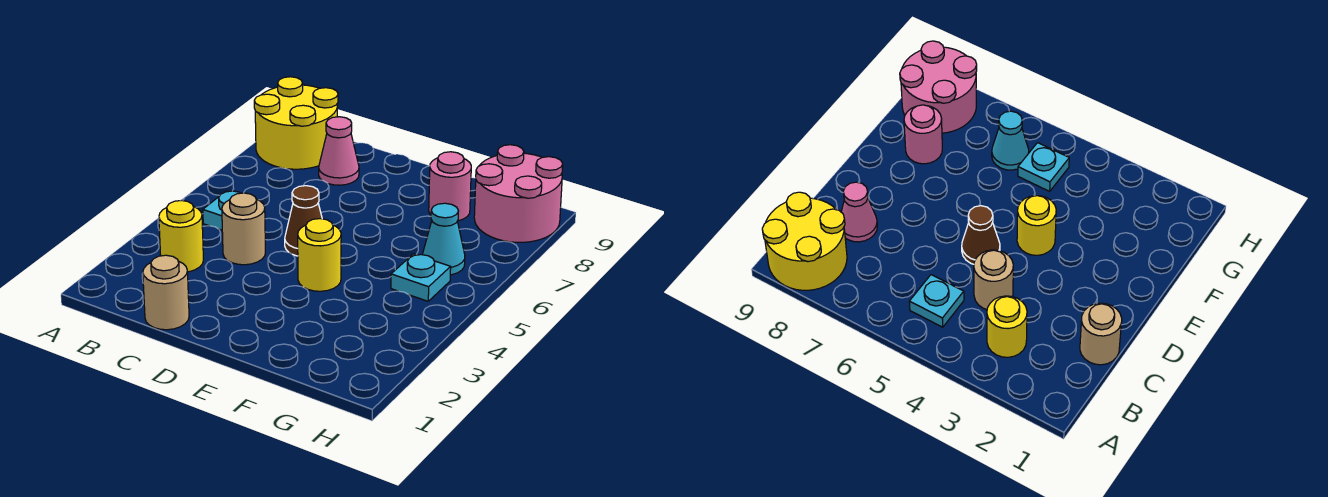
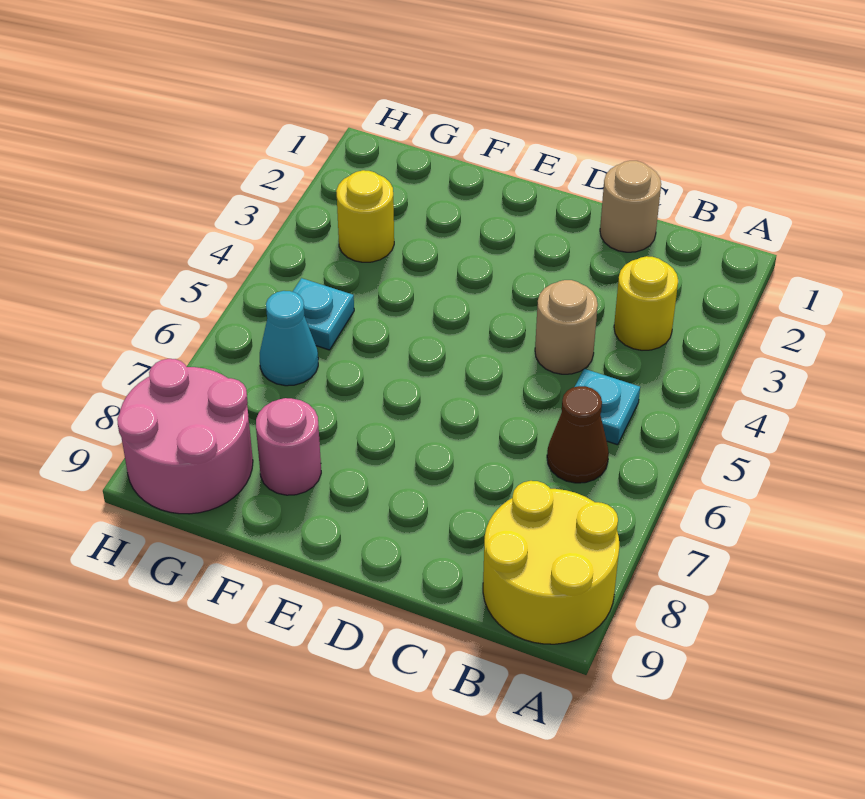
pink 1x1 cone [319,117,359,185] -> none
brown 1x1 cone [285,186,322,256] -> brown 1x1 cone moved to [547,386,609,483]
yellow 1x1 round brick [298,219,341,291] -> yellow 1x1 round brick moved to [336,170,394,262]

